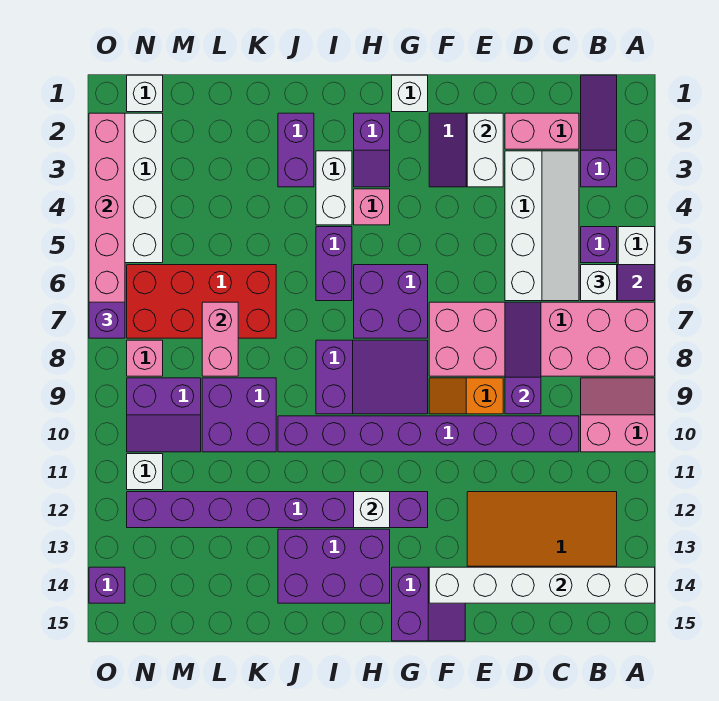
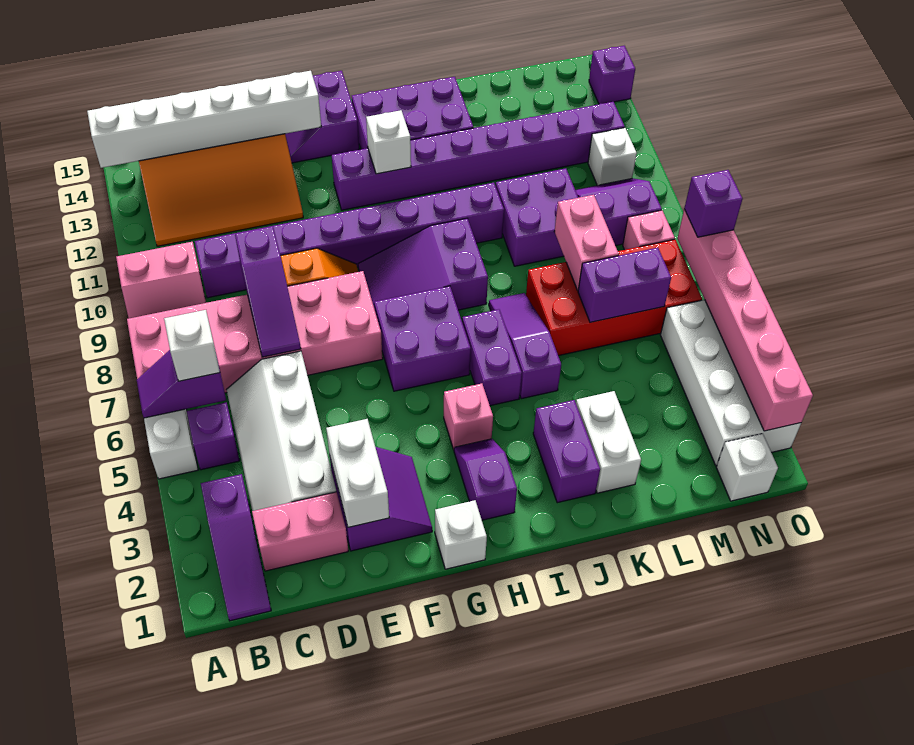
white 1x2 brick [316,151,352,225] -> white 1x2 brick moved to [576,391,641,493]
none -> purple 1x3 slope [489,293,561,399]
none -> purple 1x2 brick [578,248,671,322]

